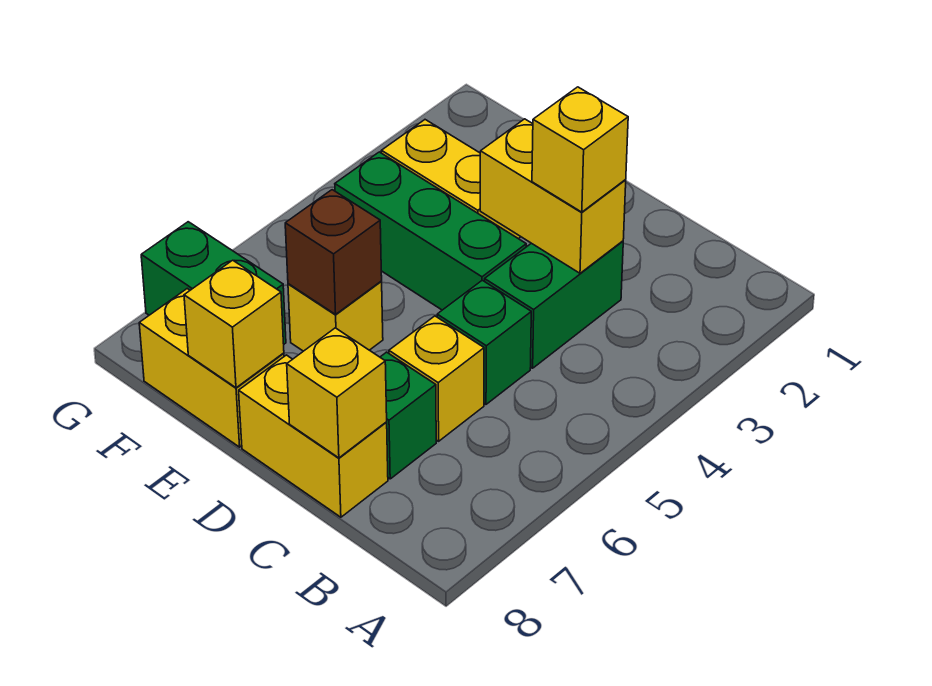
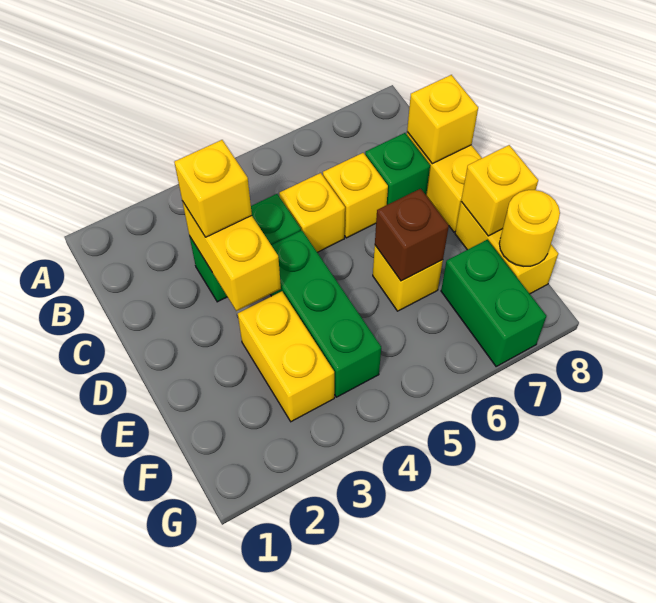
green 1x1 brick [437,280,531,404] -> yellow 1x1 brick [279,173,345,252]
none -> yellow 1x1 round brick [499,190,560,266]

